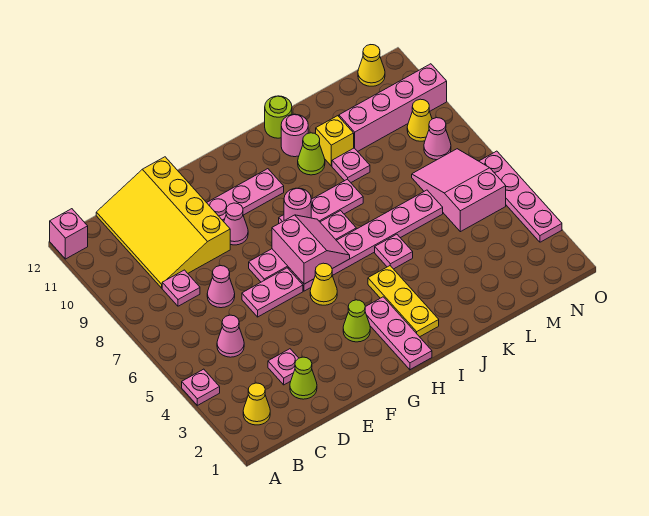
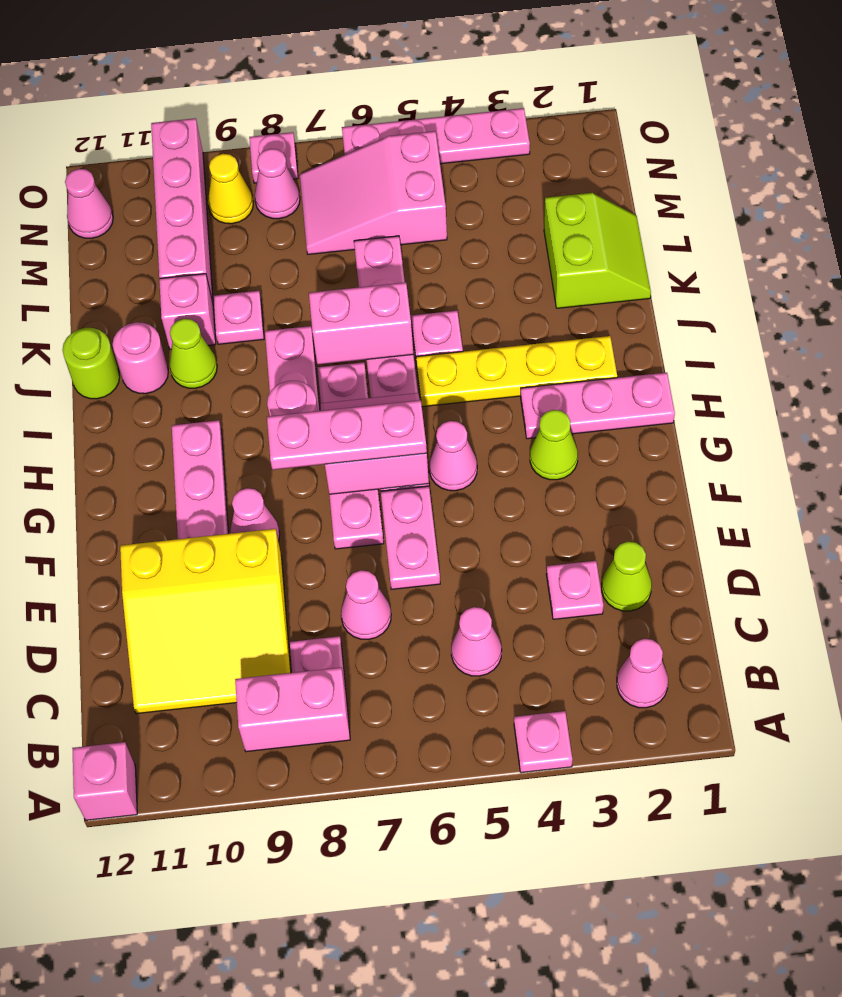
yellow 1x1 cone [243,383,270,425] -> pink 1x1 cone [617,639,668,708]
none -> pink 1x2 brick [235,667,350,752]
yellow 3x4 slope [96,157,230,288] -> yellow 3x3 slope [120,529,291,714]
yellow 1x1 cone [310,263,337,305] -> pink 1x1 cone [429,421,477,491]
none -> pink 1x3 plate [267,400,427,470]
yellow 1x3 plate [368,266,439,337] -> yellow 1x4 plate [416,336,617,407]
none -> pink 1x2 brick [309,282,413,365]
none -> lime 2x2 slope [544,193,651,308]
yellow 1x1 brick [316,116,354,166] -> pink 1x1 brick [159,274,216,349]
yellow 1x1 cone [358,45,385,86] -> pink 1x1 cone [65,169,113,238]
none -> pink 1x1 plate [249,132,298,183]

